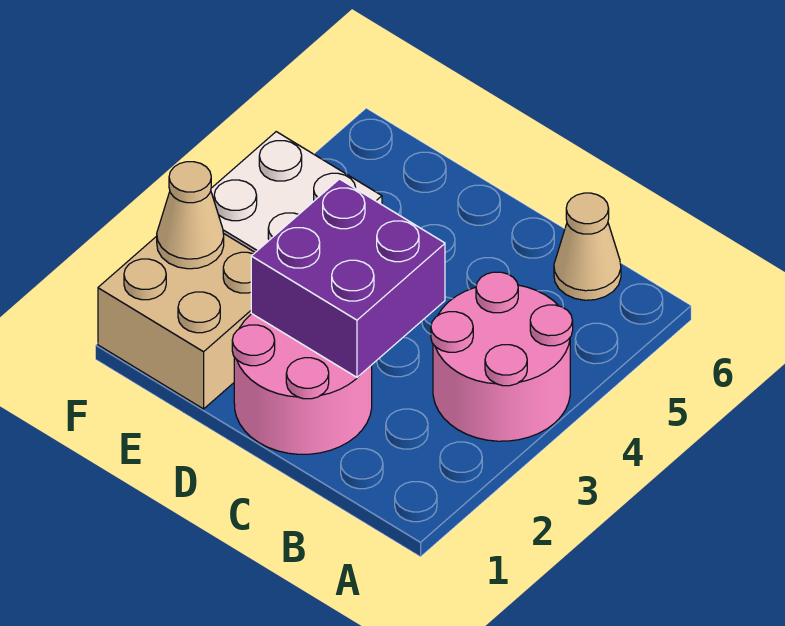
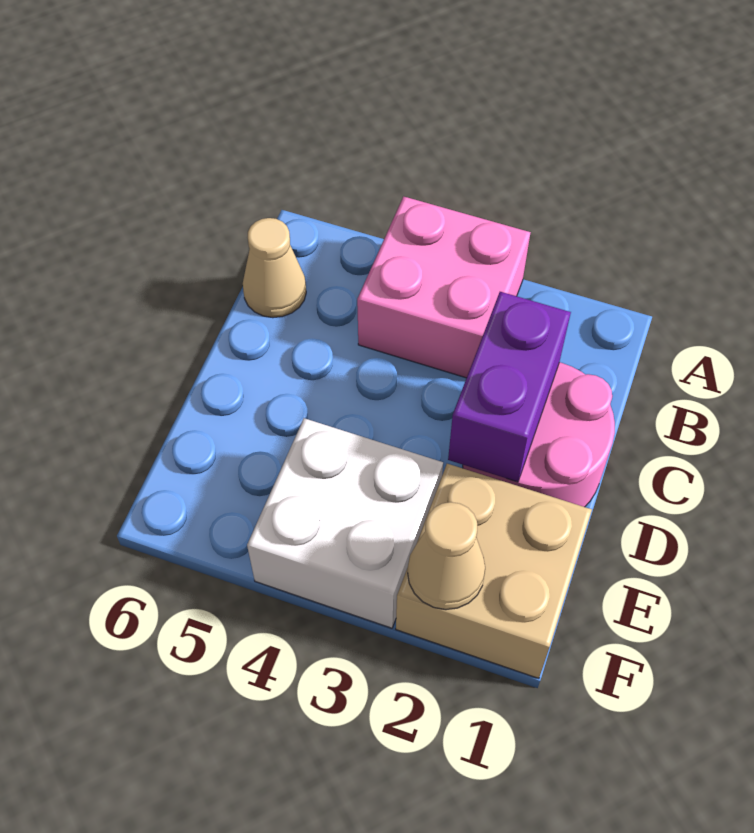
pink 2x2 round brick [431,272,573,441] -> pink 2x2 brick [357,196,531,378]
purple 2x2 brick [251,179,445,377] -> purple 1x2 brick [448,292,571,482]

